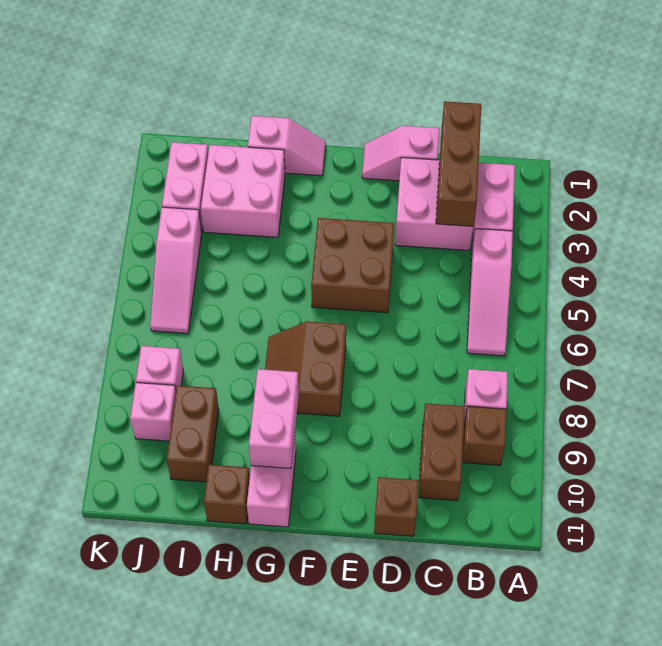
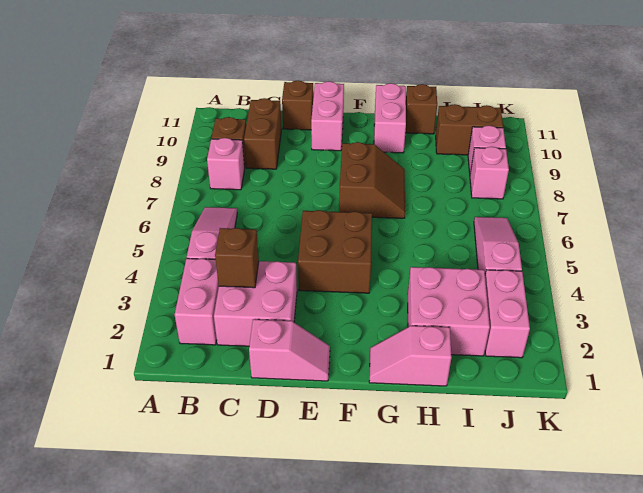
brown 1x3 brick [436,101,481,226] -> brown 1x1 brick [215,228,259,288]
pink 1x2 brick [249,369,299,468] -> pink 1x2 brick moved to [311,81,344,151]
brown 1x2 brick [167,386,219,482] -> brown 1x2 brick turned to [436,104,503,155]

